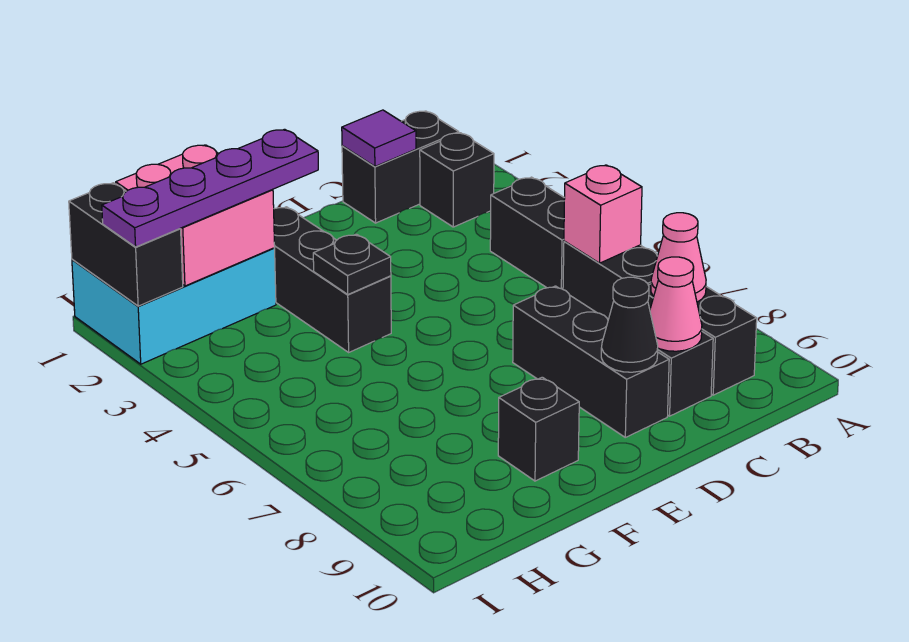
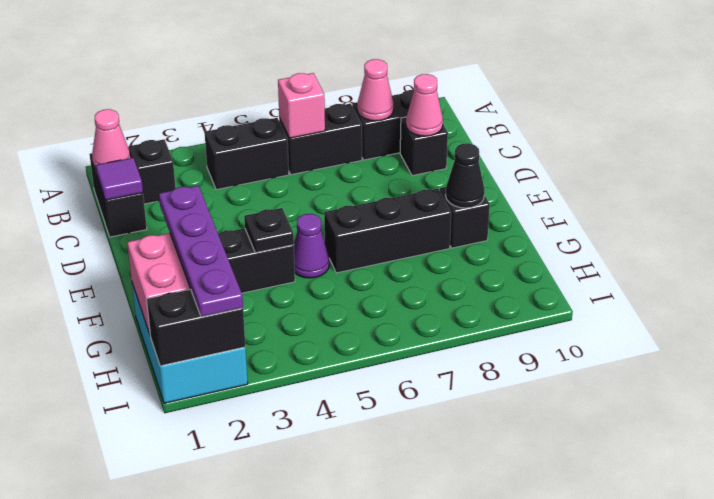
none -> pink 1x1 cone [92,109,130,168]
black 1x3 brick [513,286,669,437] -> black 1x3 brick moved to [324,189,451,273]
black 1x1 cone [601,277,658,372] -> black 1x1 cone moved to [446,143,485,208]
none -> purple 1x1 cone [294,214,329,278]

